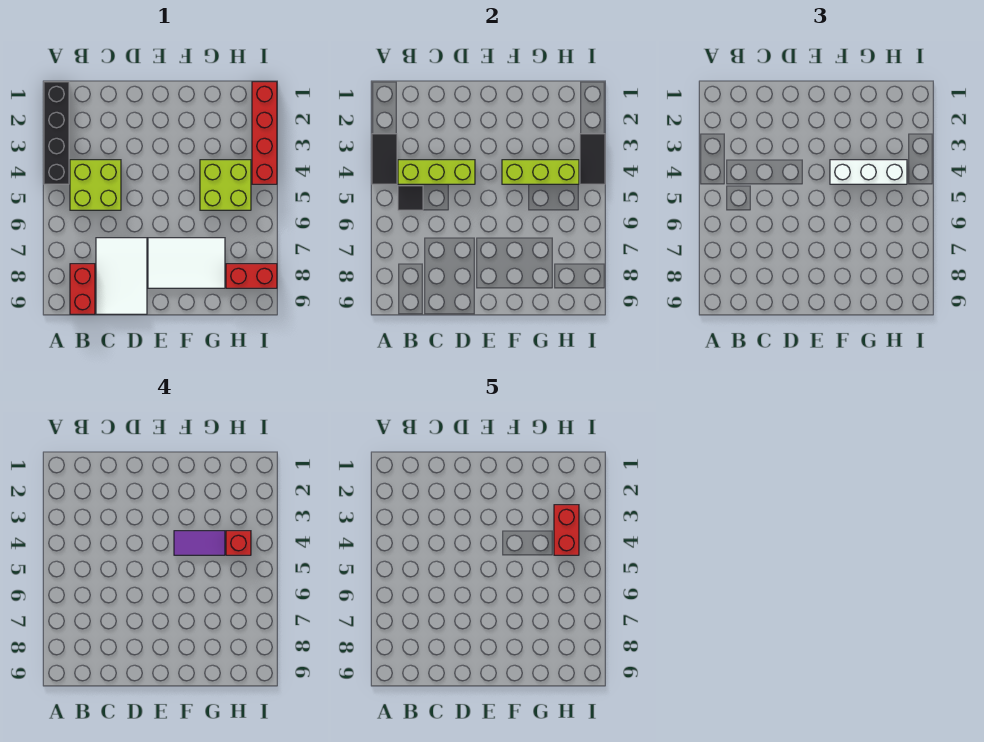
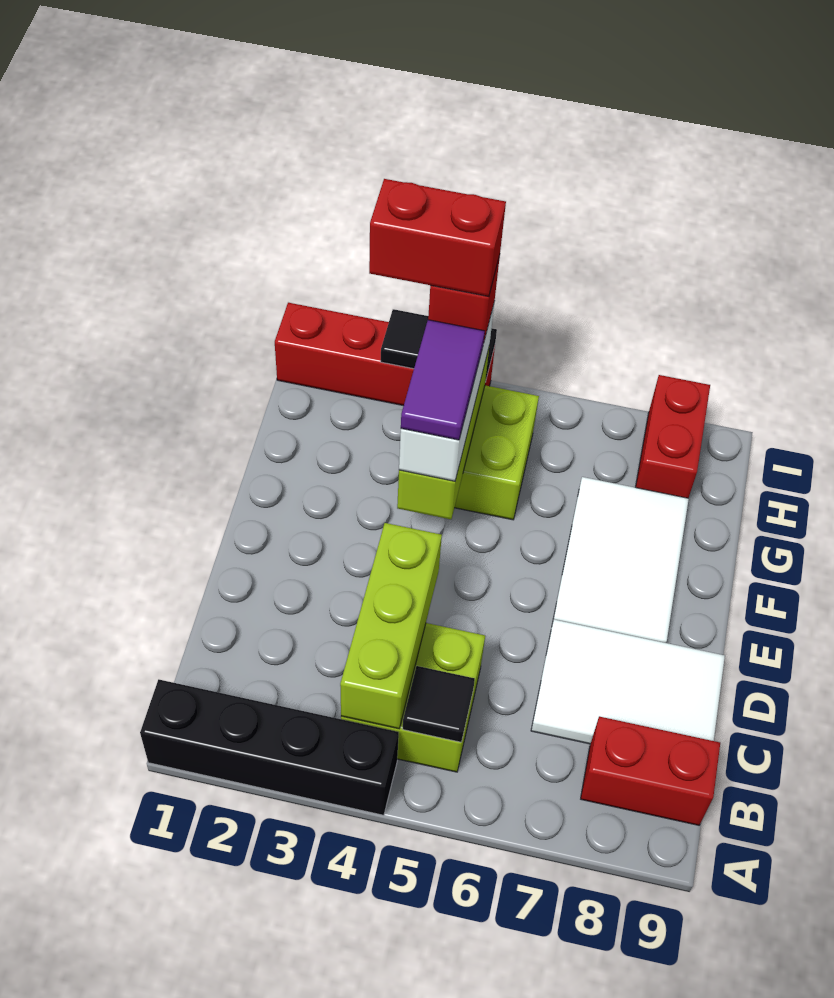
black 1x2 tile [372,134,397,184] -> none

